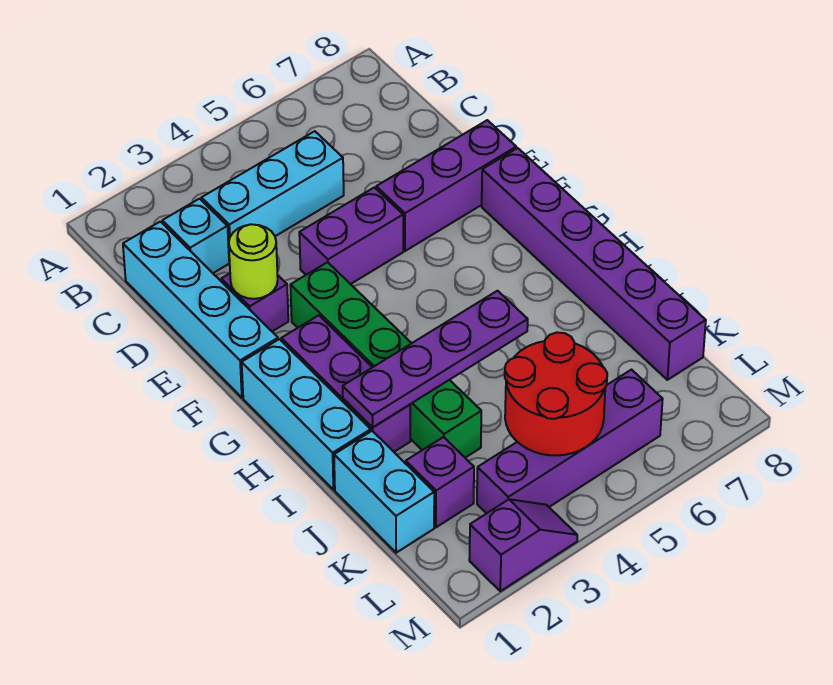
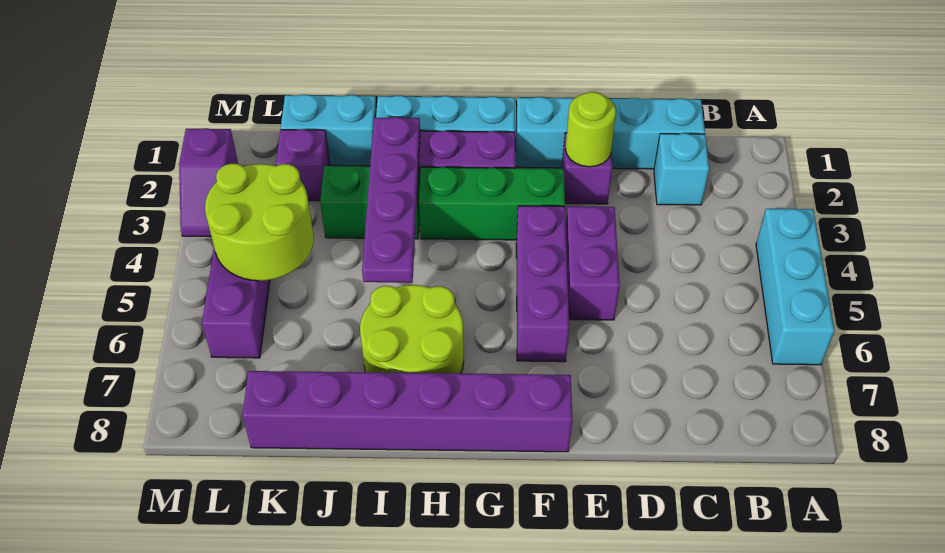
cyan 1x3 brick [201,131,344,261] -> cyan 1x3 brick moved to [756,209,834,365]
purple 1x3 brick [376,120,516,251] -> purple 1x3 brick moved to [516,206,569,362]
none -> lime 2x2 round brick [360,285,464,374]
red 2x2 round brick [505,332,607,455] -> lime 2x2 round brick [205,164,314,281]

